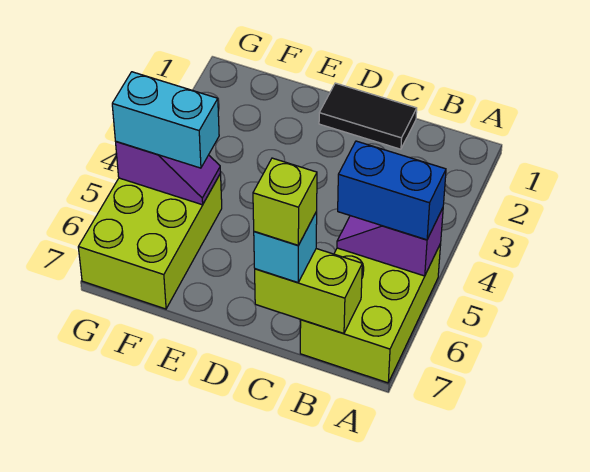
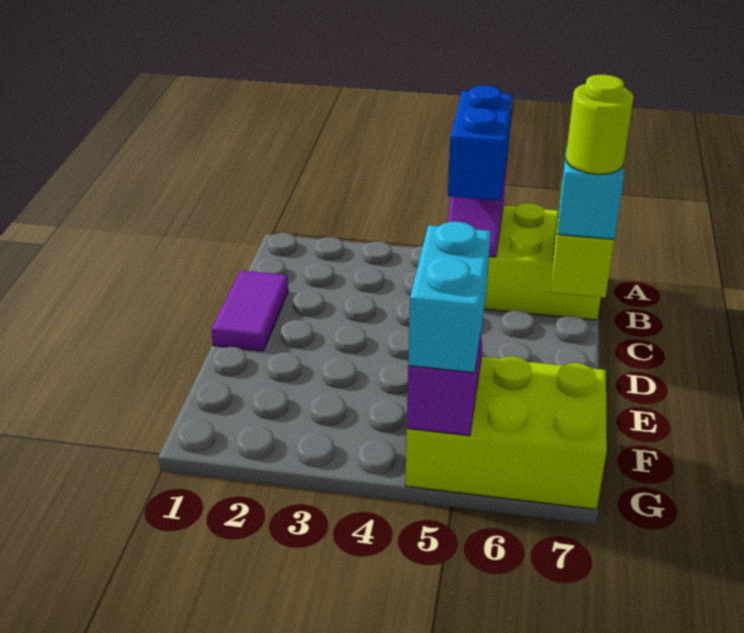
black 1x2 tile [319,83,417,149] -> purple 1x2 tile [211,271,288,351]
lime 1x1 brick [253,158,317,245] -> lime 1x1 round brick [566,75,634,174]

